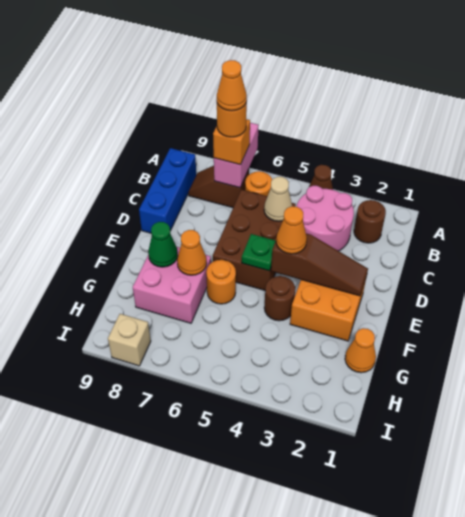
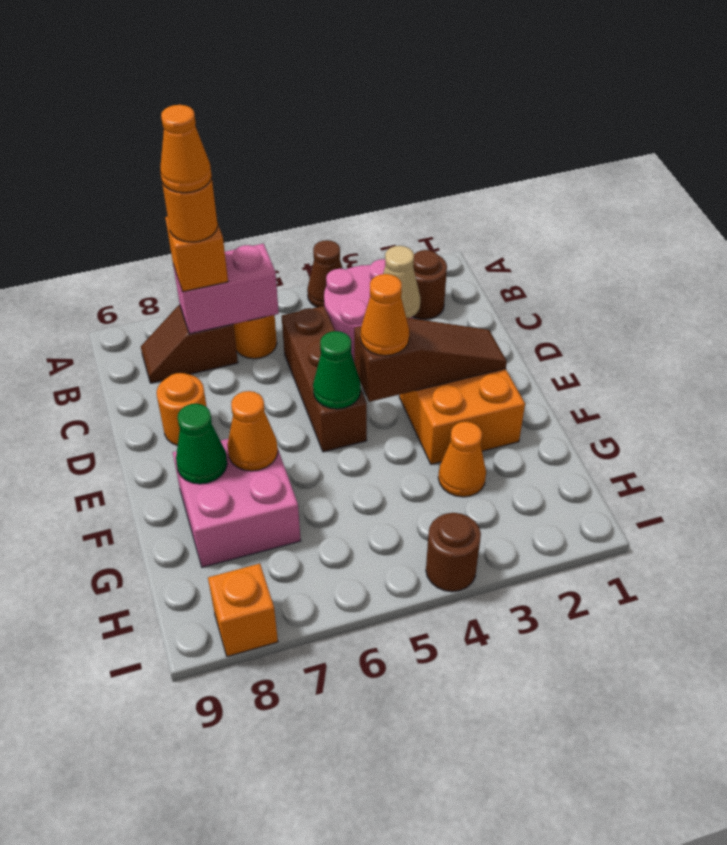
pink 1x2 brick [214,123,259,188] -> pink 1x2 brick turned to [173,244,279,334]
blue 1x3 brick [139,148,196,233] -> none
brown 2x3 brick [213,190,296,290] -> brown 1x3 brick [282,306,367,452]
tan 1x1 cone [264,177,292,221] -> tan 1x1 cone moved to [383,246,420,318]
green 1x1 plate [242,234,276,271] -> green 1x1 cone [313,331,361,409]
brown 1x1 round brick [264,276,295,321] -> brown 1x1 round brick moved to [426,513,481,592]
orange 1x1 round brick [206,260,236,304] -> orange 1x1 round brick moved to [157,373,207,446]
orange 1x1 cone [345,328,376,373] -> orange 1x1 cone moved to [438,422,486,497]
tan 1x1 brick [108,314,151,366] -> orange 1x1 brick [208,564,278,656]

